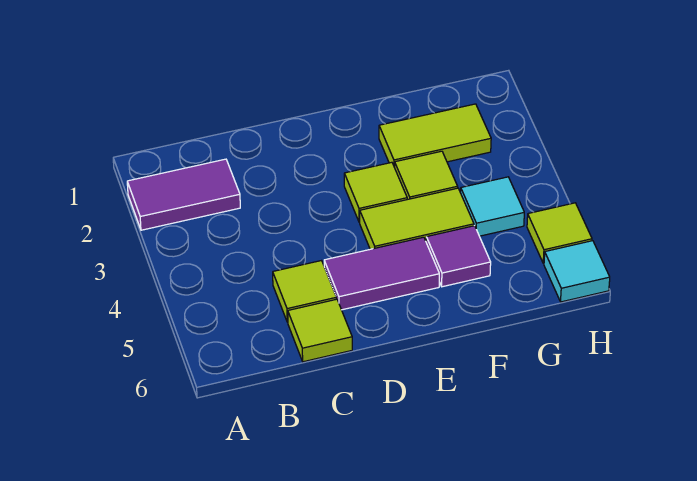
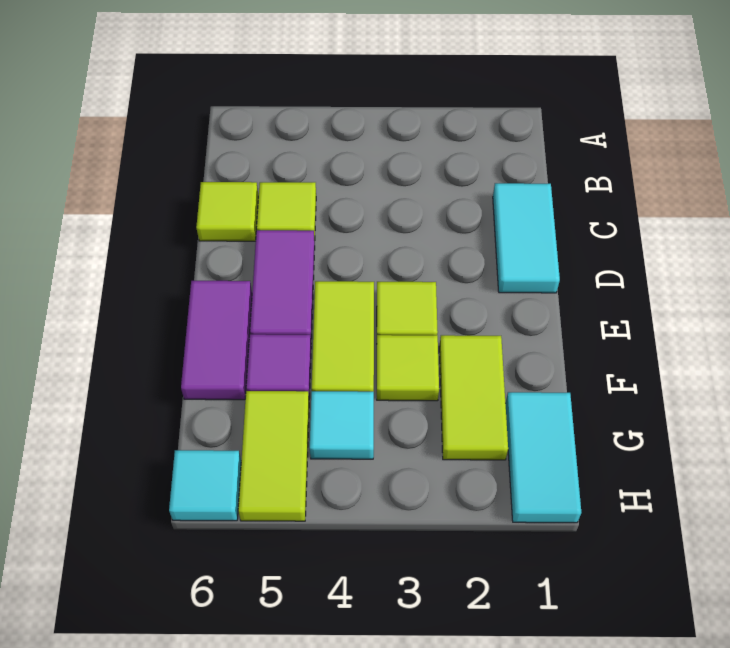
purple 1x2 tile [127,159,240,230] -> purple 1x2 tile moved to [181,281,252,400]
none -> cyan 1x2 tile [493,183,560,293]
none -> cyan 1x2 tile [505,392,581,523]
lime 1x1 tile [527,203,592,263] -> lime 1x2 tile [238,391,309,521]

